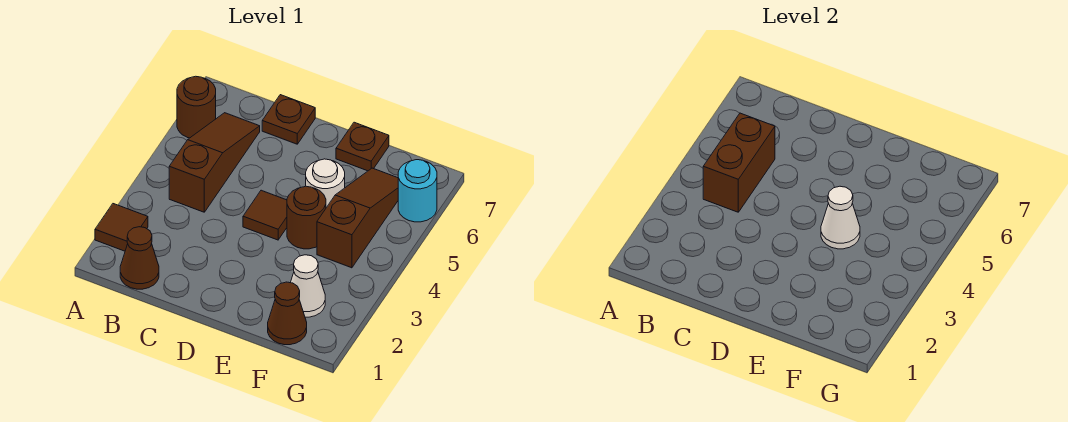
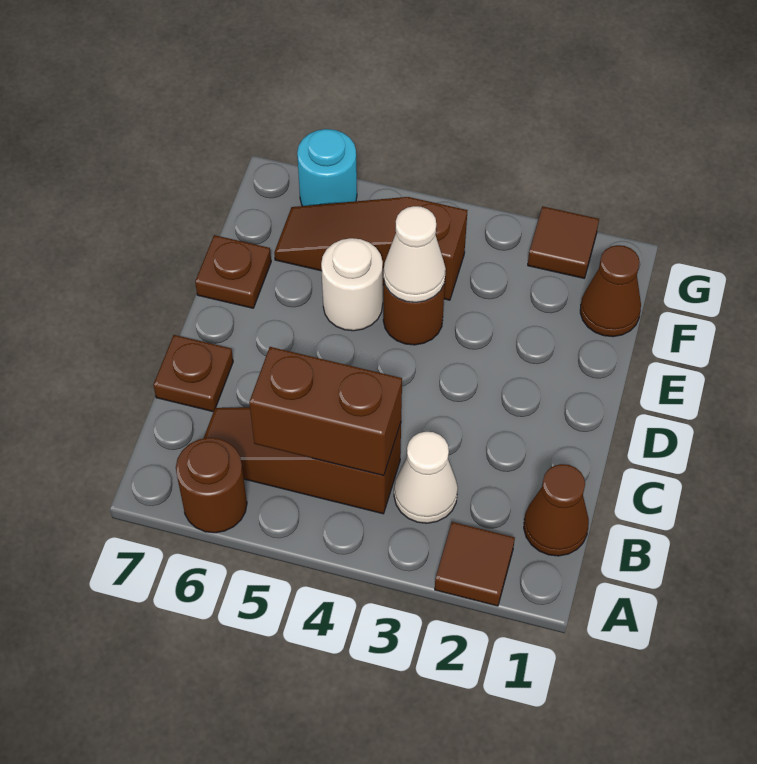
brown 1x1 tile [243,190,287,240] -> brown 1x1 tile moved to [528,206,599,278]
white 1x1 cone [290,255,325,317] -> white 1x1 cone moved to [394,432,458,523]

